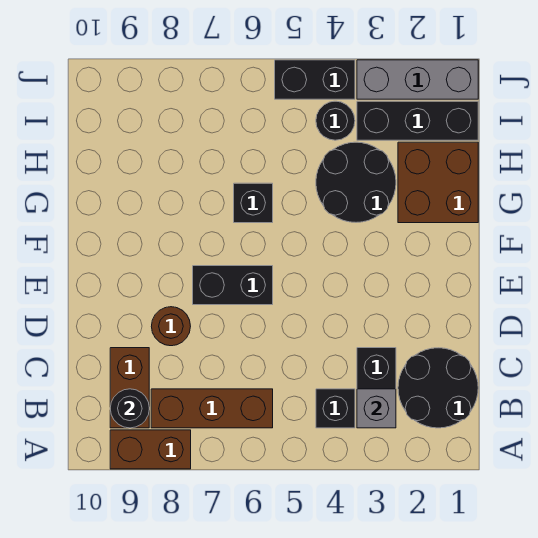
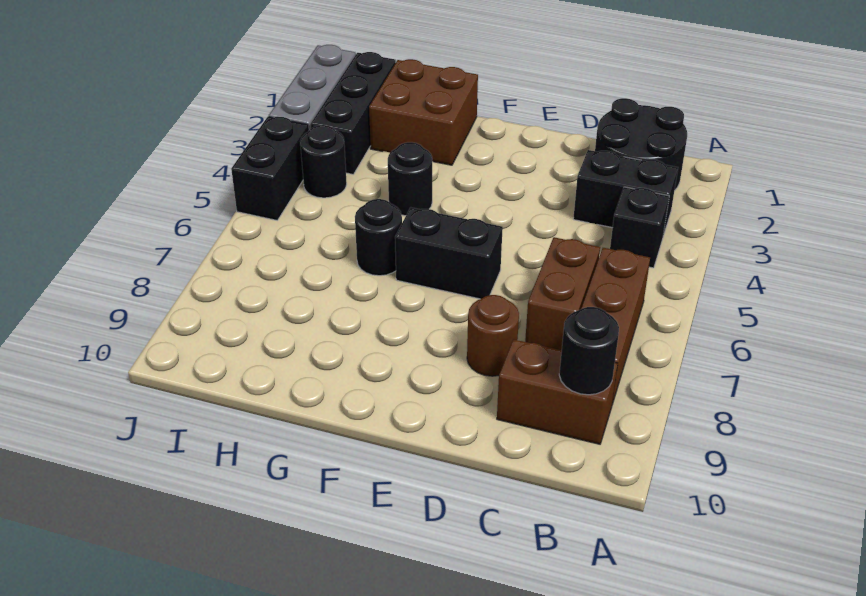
brown 1x2 brick [110,430,191,469] -> brown 1x2 brick moved to [525,237,600,350]
grey 1x1 brick [357,389,396,428] -> none
black 1x2 brick [193,266,273,305] -> black 1x2 brick turned to [395,207,503,299]
black 2x2 round brick [316,142,396,222] -> black 1x1 round brick [388,142,432,216]
black 1x1 brick [234,183,273,223] -> black 1x1 round brick [355,199,402,276]

